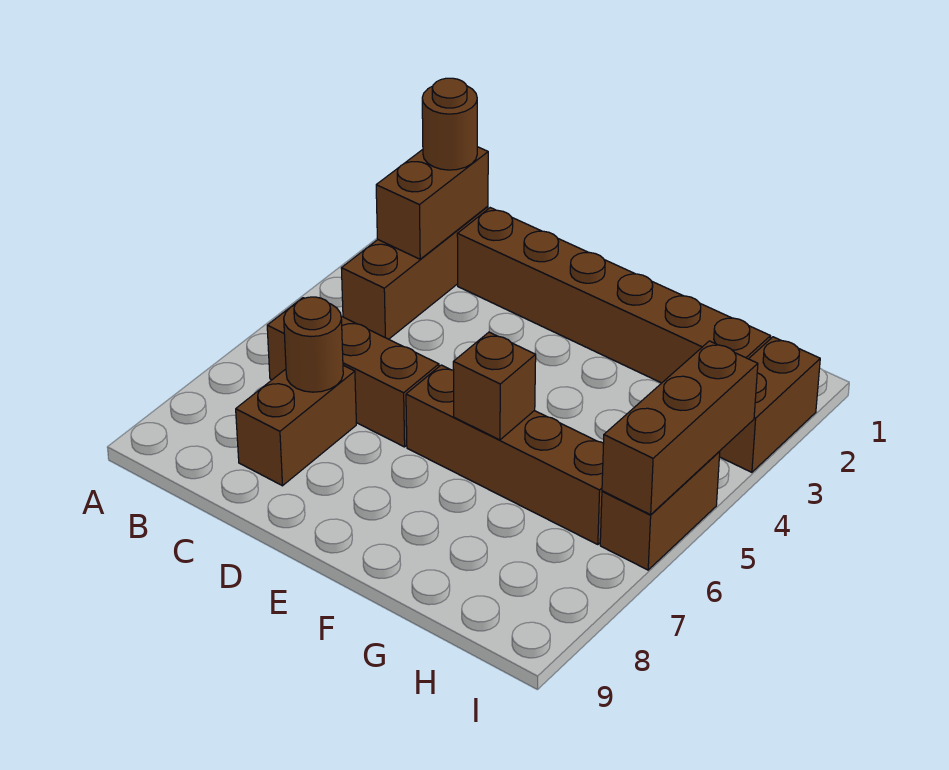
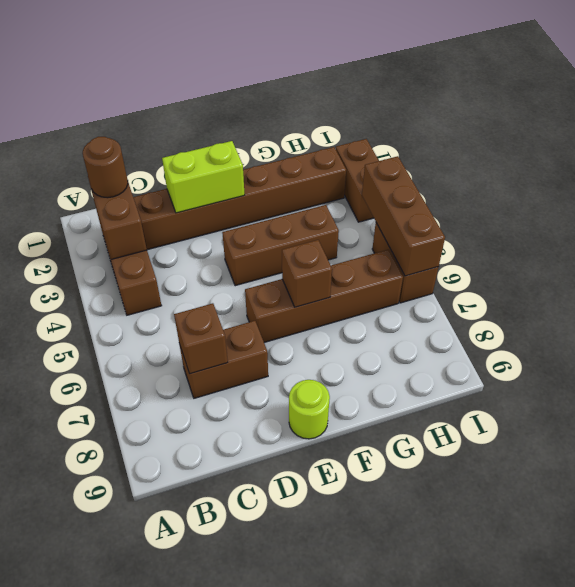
brown 1x3 brick [267,298,439,447] -> brown 1x3 brick moved to [222,205,339,286]
brown 1x2 brick [236,365,356,486] -> brown 1x2 brick turned to [180,321,268,398]
brown 1x1 round brick [284,297,343,392] -> brown 1x1 brick [174,303,228,374]
none -> lime 1x2 brick [162,141,245,213]
none -> lime 1x1 round brick [289,380,330,439]

